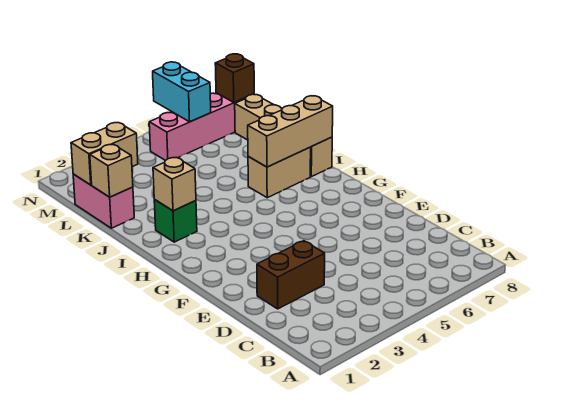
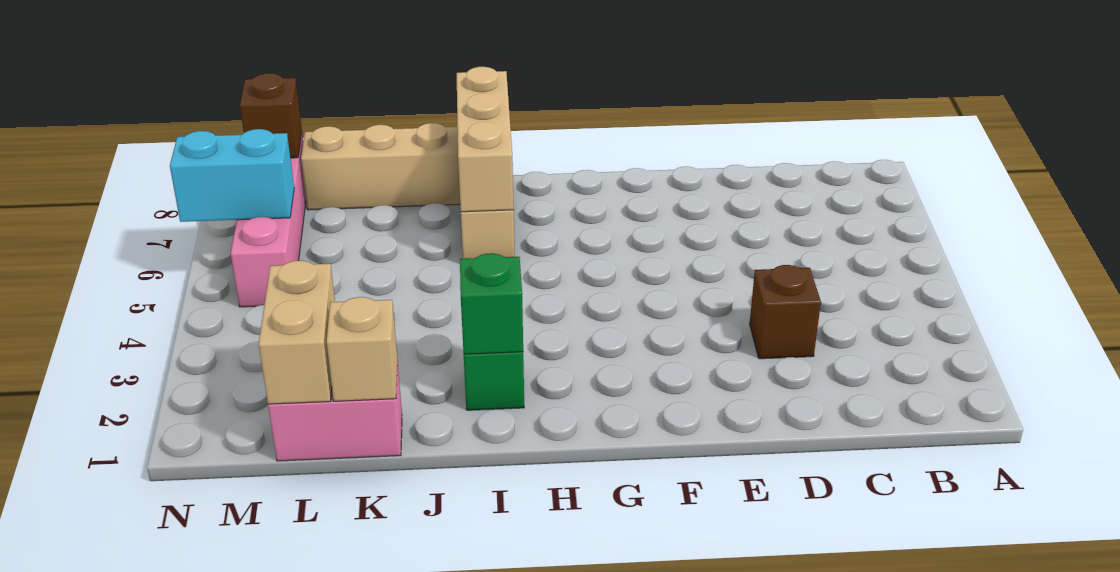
brown 1x2 brick [257,241,325,309] -> brown 1x1 brick [750,265,821,359]
tan 1x1 brick [153,158,196,211] -> green 1x1 brick [460,253,523,354]

